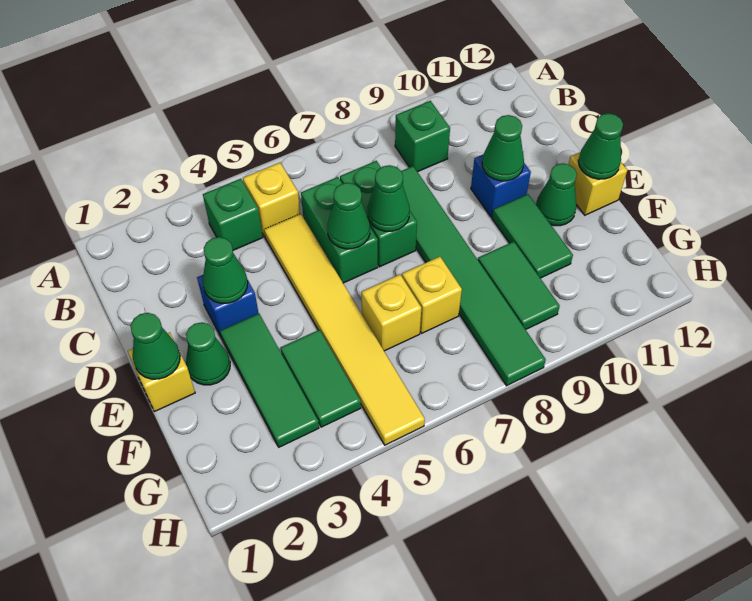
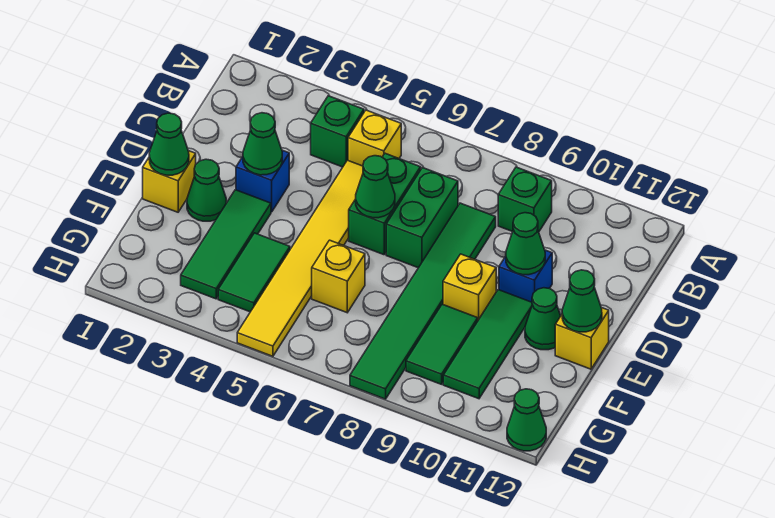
green 1x1 cone [367,165,410,231] -> green 1x1 cone moved to [507,389,546,451]
green 1x2 tile [492,194,573,278] -> green 1x3 tile [443,290,532,399]
yellow 1x1 brick [402,257,462,333] -> yellow 1x1 brick moved to [443,254,496,320]

